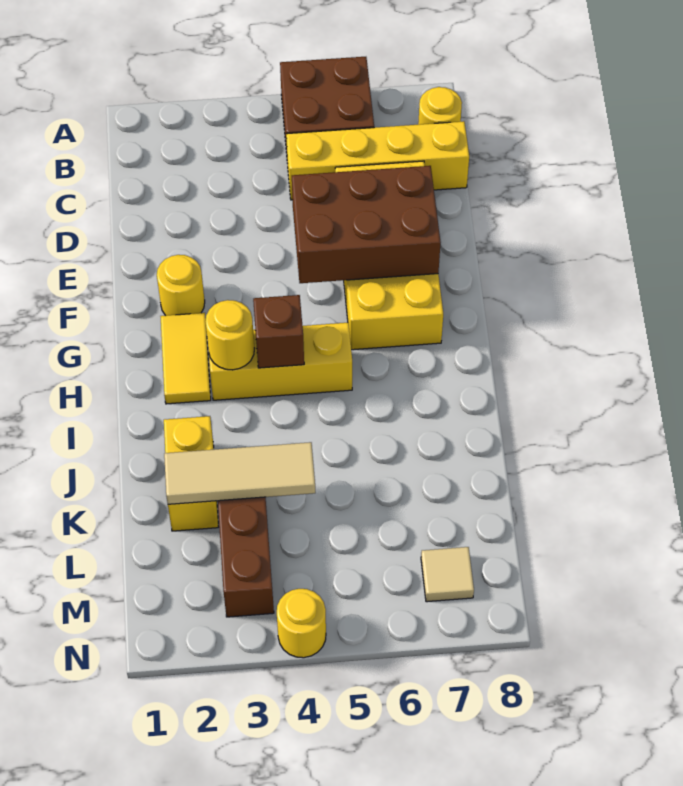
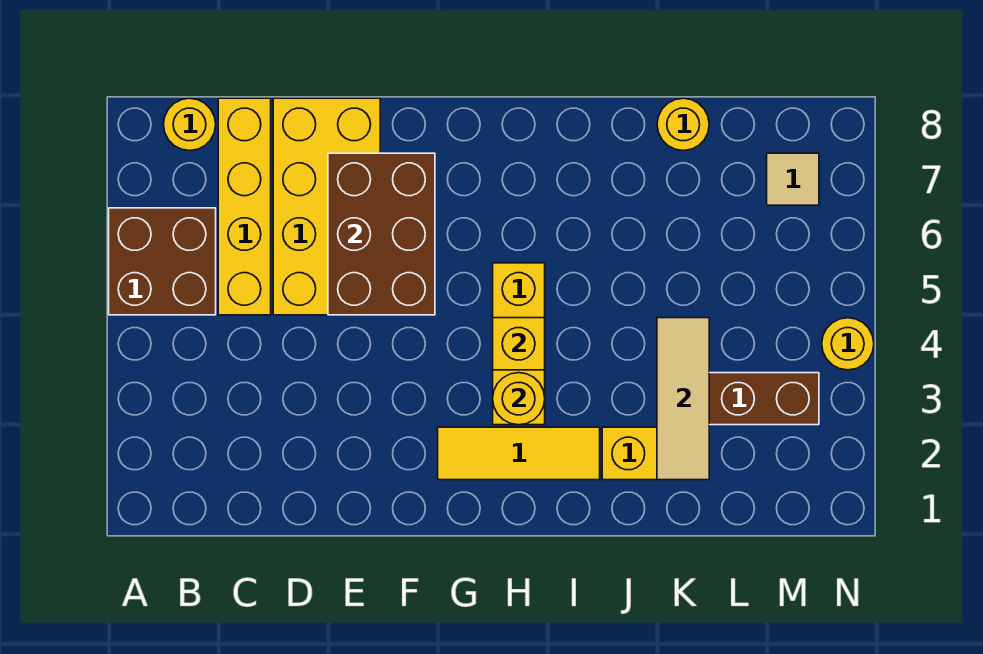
yellow 2x4 brick [335,161,443,350] -> yellow 2x4 brick turned to [273,98,380,315]
yellow 1x1 round brick [157,255,205,316] -> yellow 1x1 round brick moved to [657,98,709,151]
yellow 1x2 tile [160,313,211,404] -> yellow 1x3 tile [438,427,600,480]
brown 1x1 brick [253,295,304,368] -> yellow 1x1 brick [493,318,545,370]

